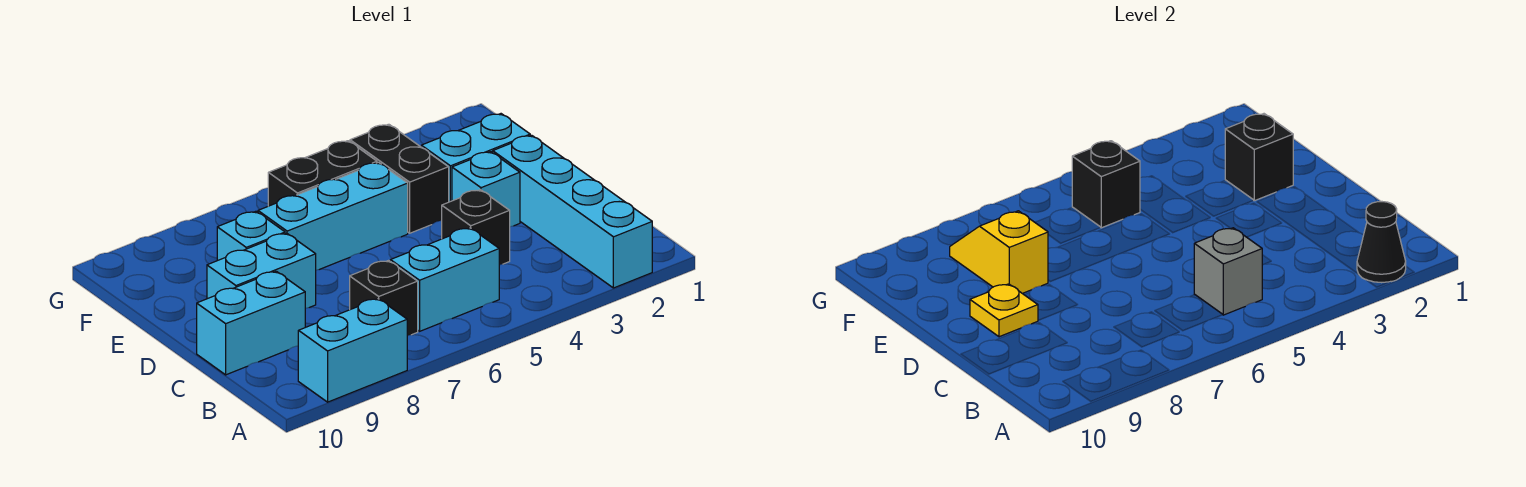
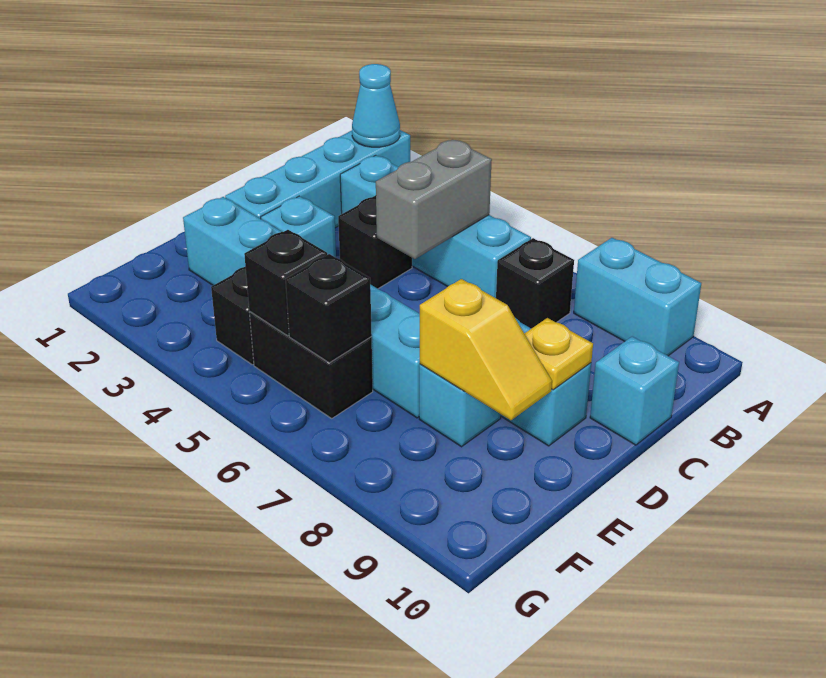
black 1x1 cone [1357,202,1406,283] -> cyan 1x1 cone [352,64,400,147]
cyan 1x2 brick [390,228,499,331] -> cyan 1x4 brick [340,155,531,298]
grey 1x1 brick [1194,228,1262,315] -> grey 1x2 brick [376,140,492,259]
cyan 1x2 brick [197,271,305,375] -> cyan 1x1 brick [590,336,679,445]
black 1x1 brick [1225,114,1293,201] -> black 1x1 brick moved to [286,254,372,363]
yellow 1x2 slope [950,211,1048,293] -> yellow 1x2 slope turned to [420,279,552,420]

